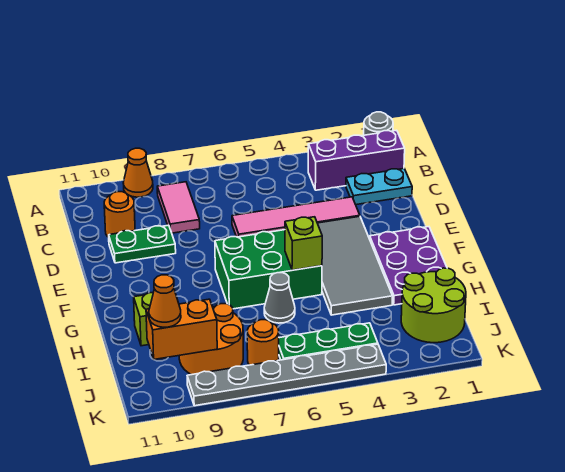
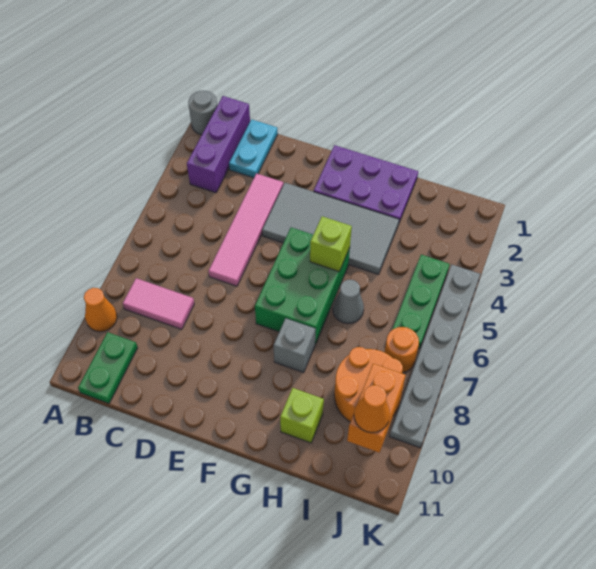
orange 1x1 round brick [104,192,135,237] -> none
green 1x2 plate [109,225,176,263] -> green 1x2 plate moved to [78,332,138,403]
none -> grey 1x1 brick [273,318,316,372]
lime 2x2 round brick [401,268,466,343] -> none

